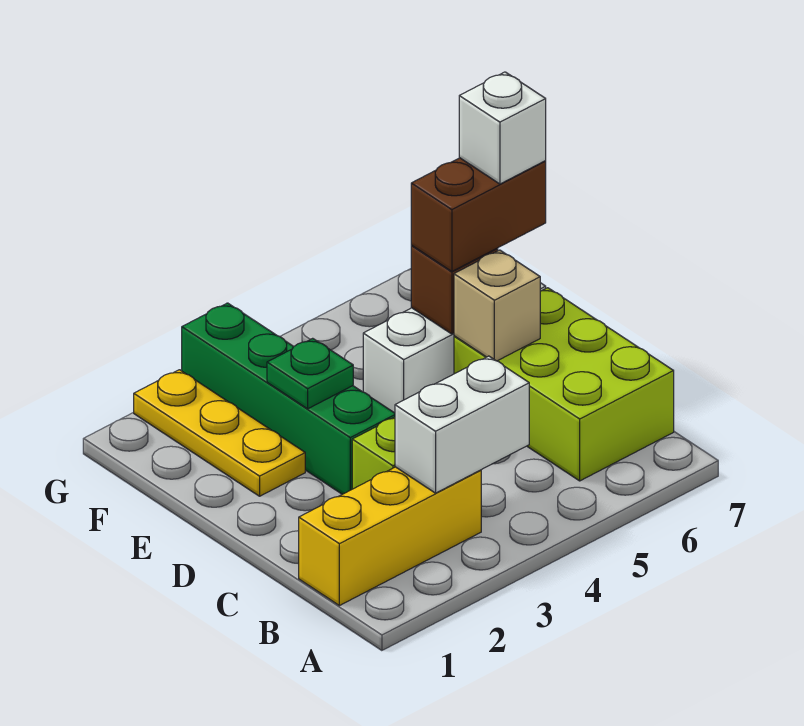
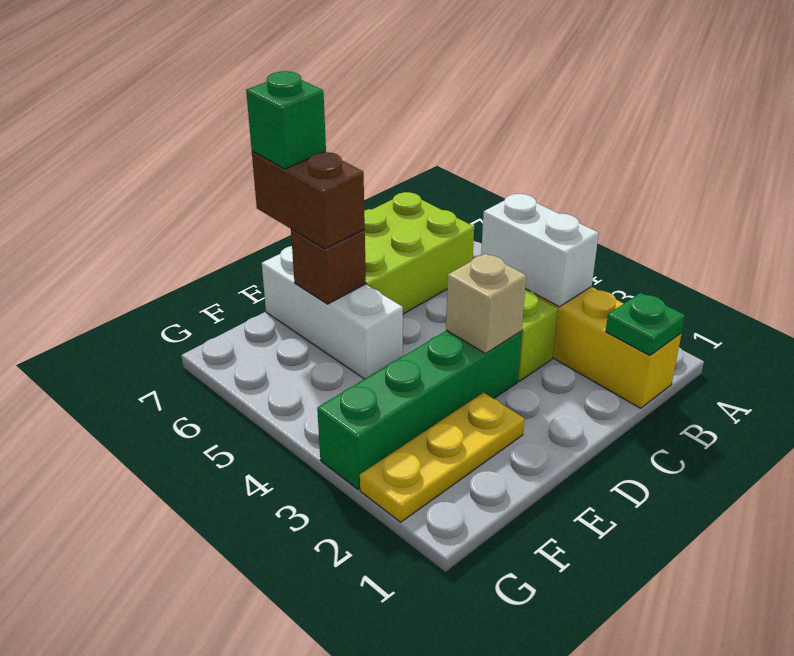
tan 1x1 brick [454,250,540,361] -> tan 1x1 brick moved to [446,254,526,354]
green 1x1 plate [267,338,353,409] -> green 1x1 plate moved to [606,293,685,356]
white 1x1 brick [459,72,546,184] -> green 1x1 brick [246,71,326,169]

